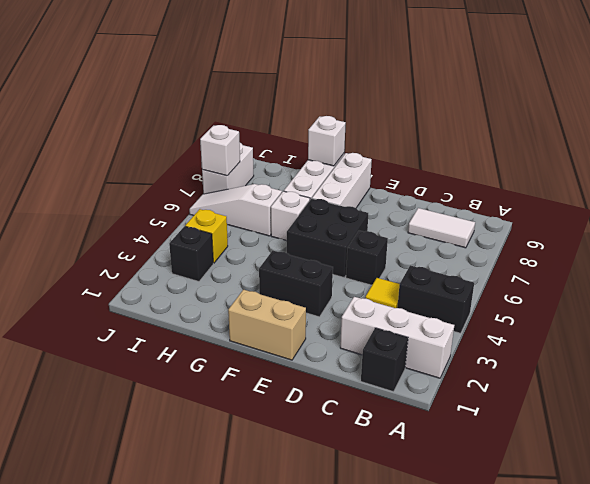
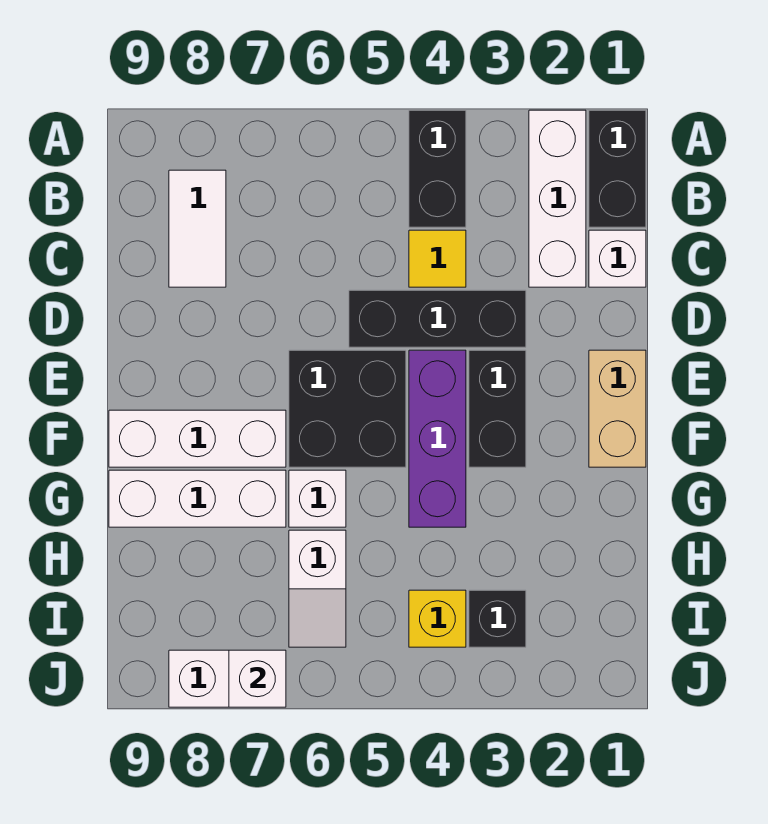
black 1x1 brick [361,328,408,392] -> black 1x2 brick [589,110,646,227]
black 1x1 brick [346,231,388,285] -> black 1x3 brick [349,290,526,347]
none -> purple 1x3 brick [409,350,466,527]
white 1x1 brick [308,116,346,166] -> white 1x1 brick moved to [589,230,646,287]
white 1x3 slope [189,184,282,236] -> white 1x2 slope [289,530,346,647]

